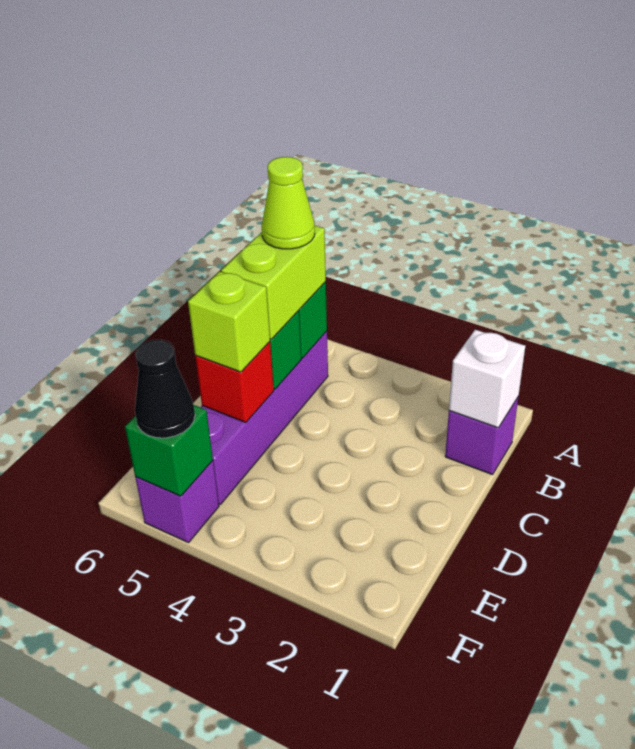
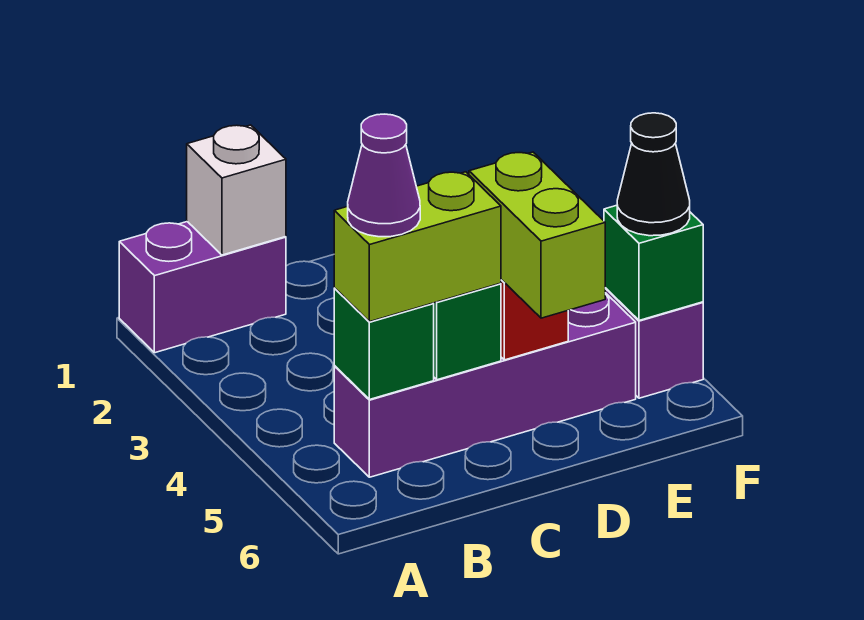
purple 1x1 brick [445,398,518,475] -> purple 1x2 brick [119,222,286,353]
lime 1x1 cone [262,157,315,249] -> purple 1x1 cone [348,114,420,237]
lime 1x1 brick [188,271,270,372] -> lime 1x2 brick [469,152,605,318]

